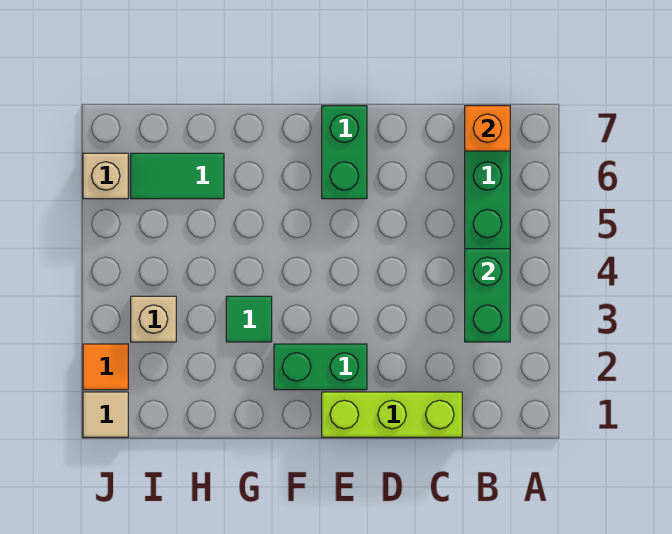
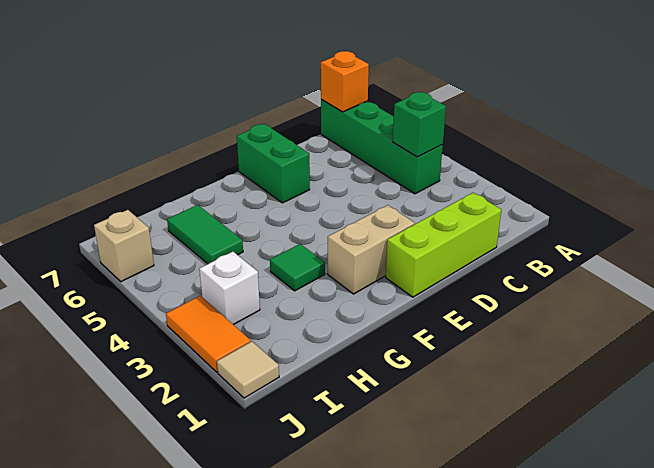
green 1x2 brick [465,249,510,342] -> green 1x1 brick [393,92,446,157]
green 1x2 brick [274,344,367,390] -> tan 1x2 brick [328,205,415,294]
green 1x2 tile [131,153,224,199] -> green 1x2 tile turned to [167,205,243,264]
tan 1x1 brick [131,296,176,342] -> white 1x1 brick [199,252,260,325]
orange 1x1 tile [83,344,128,390] -> orange 1x2 tile [166,296,251,372]

